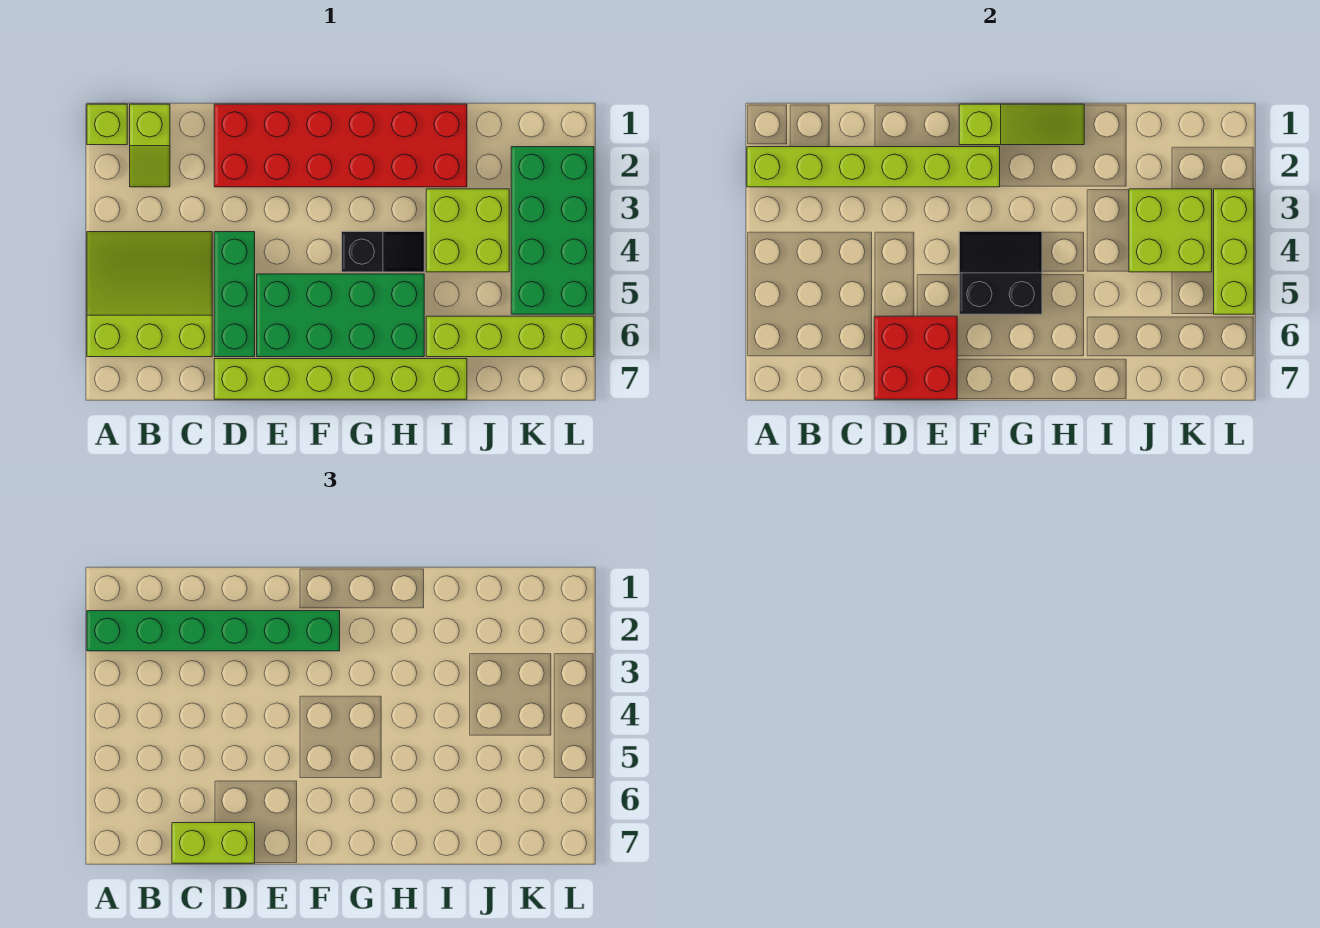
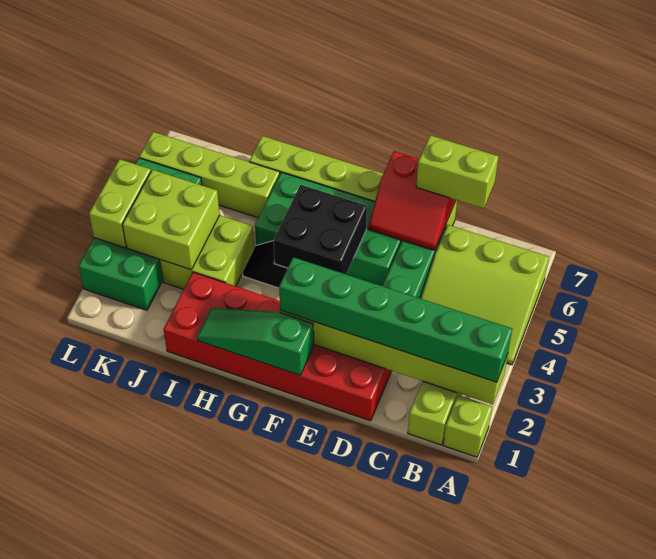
red 2x2 brick [874,316,957,399] -> red 2x2 slope [368,151,456,250]
lime 1x3 slope [959,104,1084,145] -> green 1x3 slope [197,308,314,375]
black 2x2 slope [959,232,1042,314] -> black 2x2 brick [274,185,367,274]
lime 1x3 brick [1214,189,1254,314] -> lime 1x2 brick [89,159,151,248]

